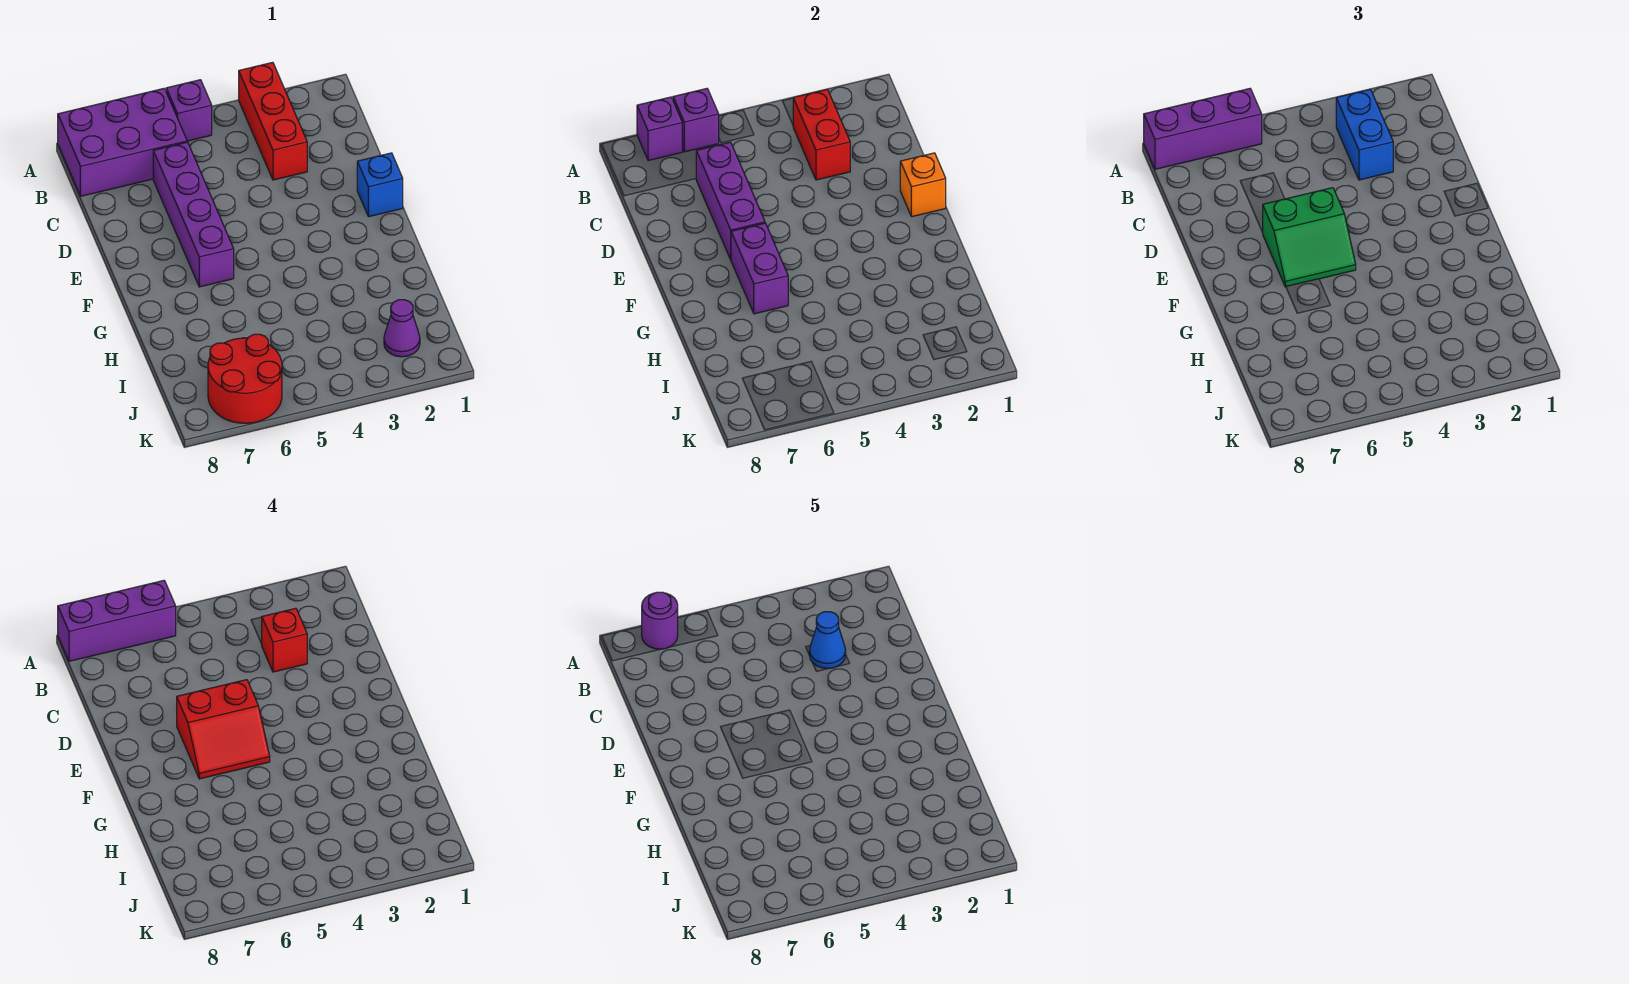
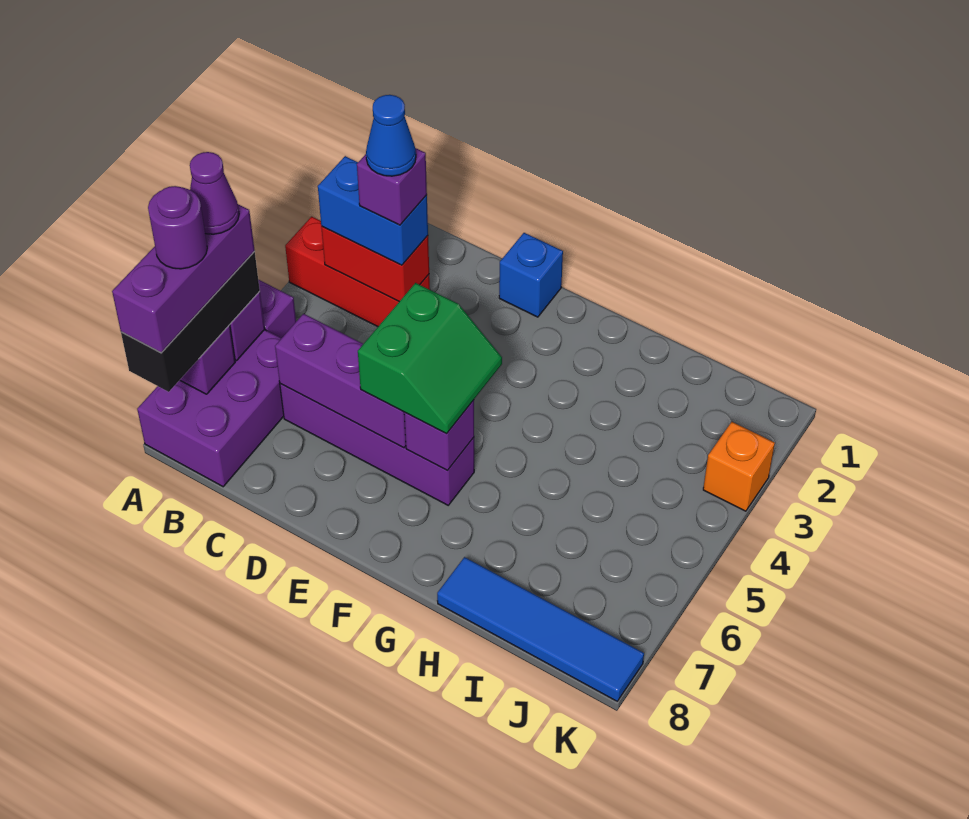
purple 1x3 brick [1144,89,1262,169] -> black 1x3 brick [121,252,260,392]
red 1x1 brick [262,608,307,672] -> purple 1x1 brick [357,148,427,225]
orange 1x1 brick [900,153,946,217] -> orange 1x1 brick moved to [703,422,775,511]
red 2x2 slope [177,680,270,779] -> none
purple 1x2 brick [731,223,788,314] -> purple 1x1 brick [404,400,474,471]
none -> blue 1x4 tile [437,557,644,701]
purple 1x1 cone [384,300,420,357] -> purple 1x1 cone moved to [190,152,239,234]
red 2x2 round brick [208,334,282,423] -> none

